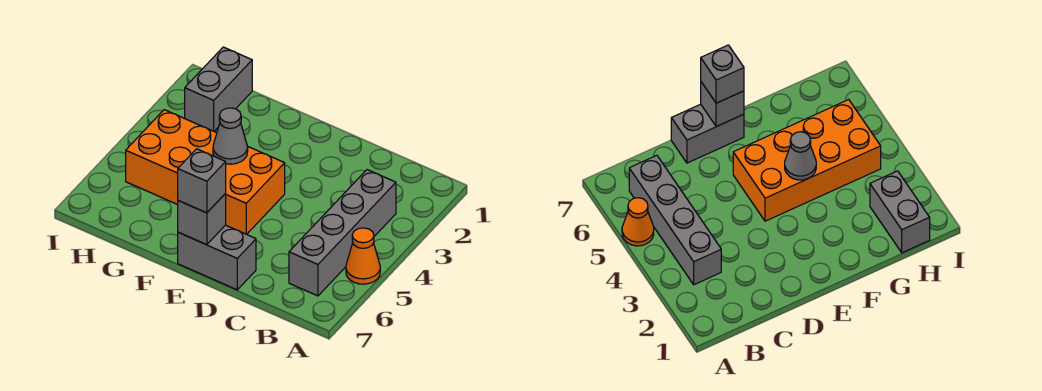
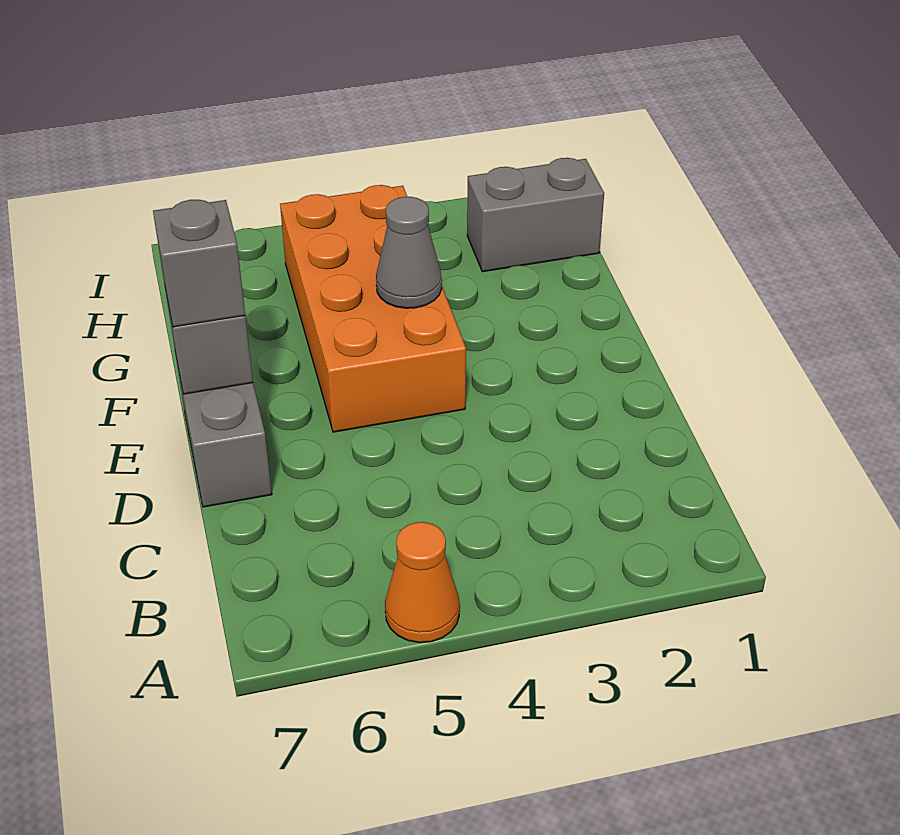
grey 1x4 brick [289,170,396,296] -> none

